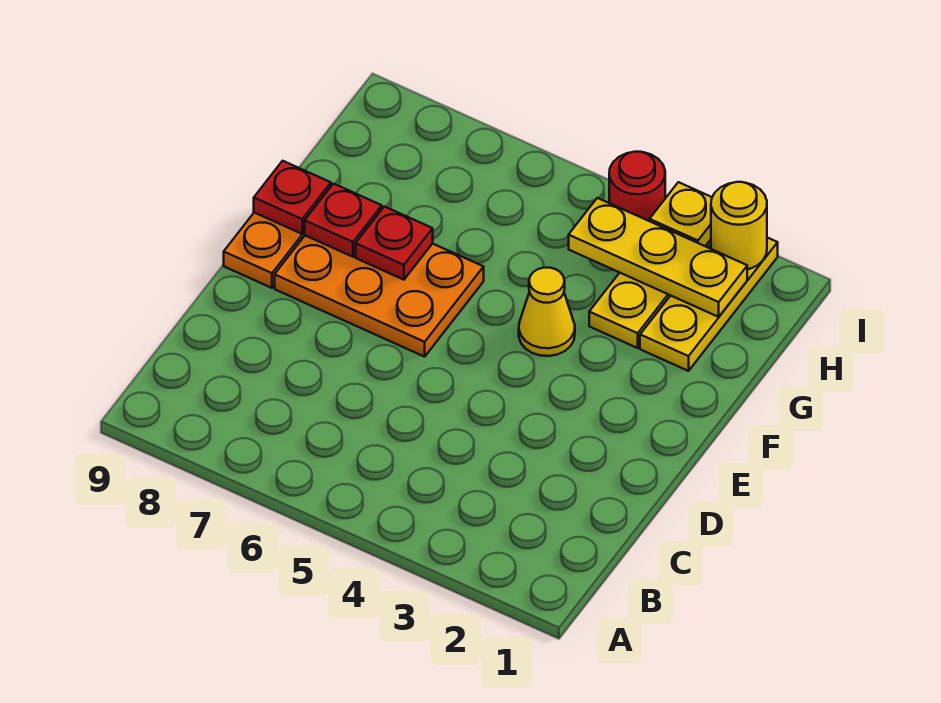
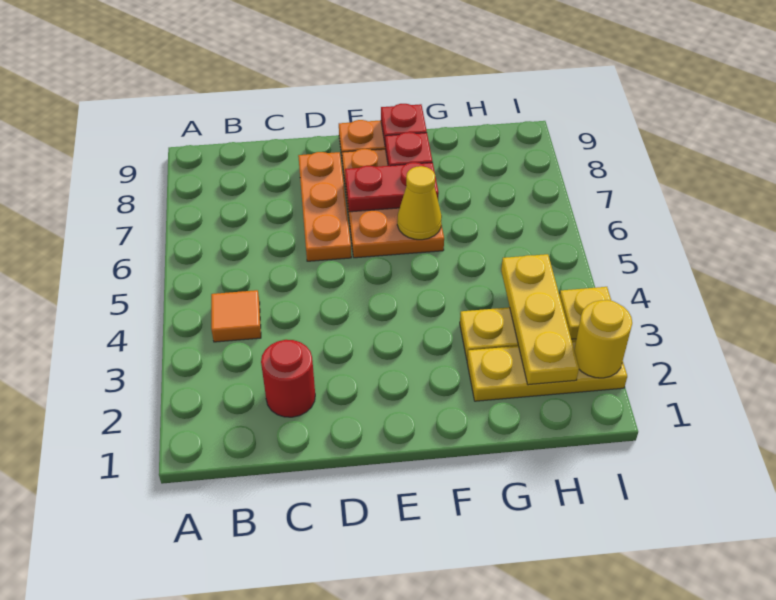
none -> orange 1x1 tile [211,290,261,342]
none -> orange 1x3 plate [298,152,351,261]
yellow 1x1 cone [519,267,575,356] -> yellow 1x1 cone moved to [397,166,442,240]
red 1x1 plate [356,207,433,280] -> red 1x2 plate [345,162,439,212]
red 1x1 round brick [609,152,665,221] -> red 1x1 round brick moved to [261,340,315,417]

